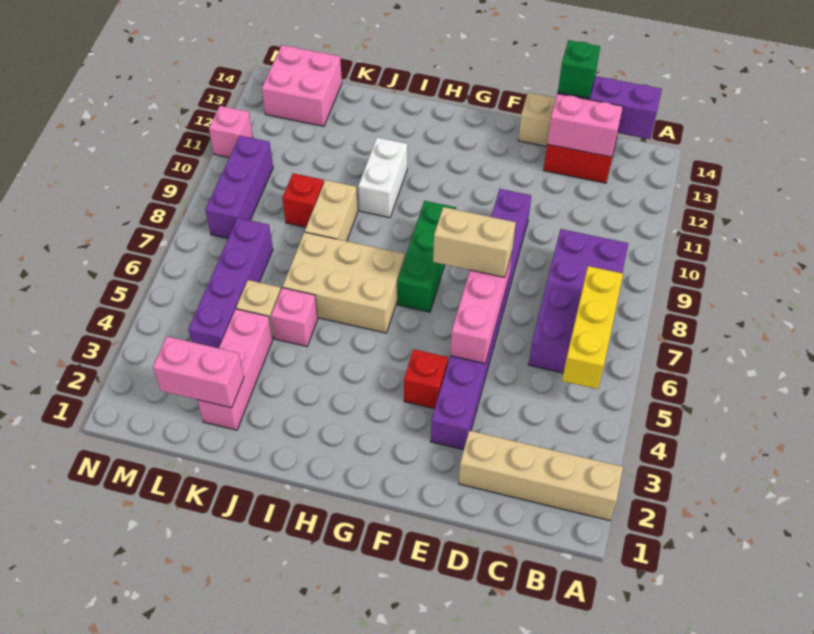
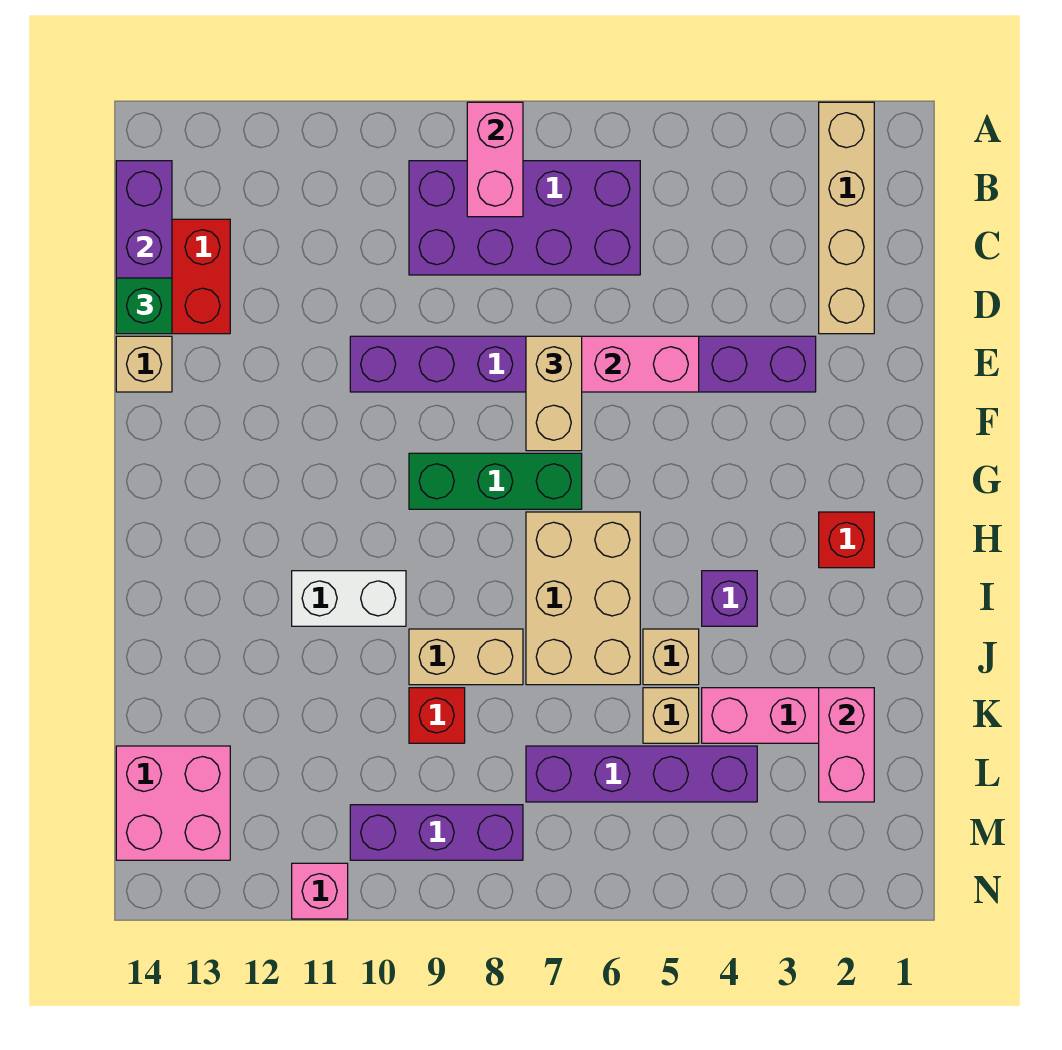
yellow 1x3 brick [562,266,623,389] -> none
pink 1x2 brick [547,94,623,157] -> pink 1x2 brick moved to [467,102,523,217]
red 1x1 brick [404,349,448,409] -> red 1x1 brick moved to [819,512,874,568]
none -> purple 1x1 brick [702,571,757,626]
pink 1x1 brick [271,288,318,346] -> tan 1x1 brick [643,629,699,685]

